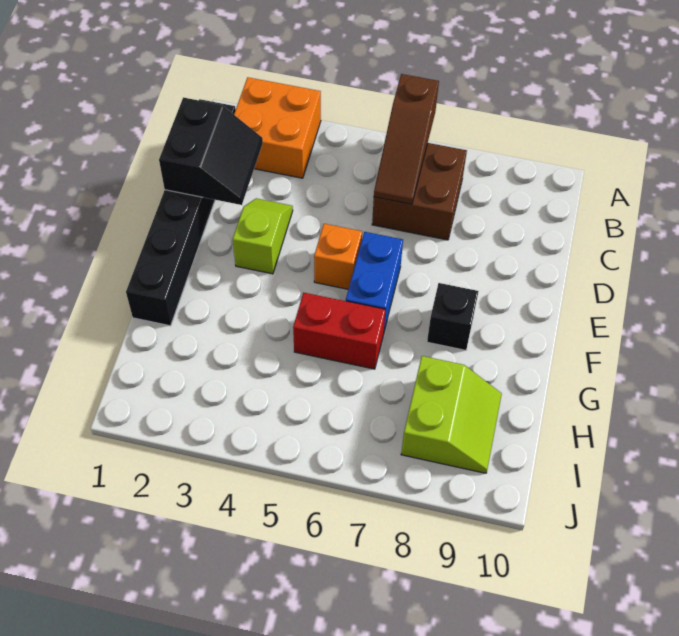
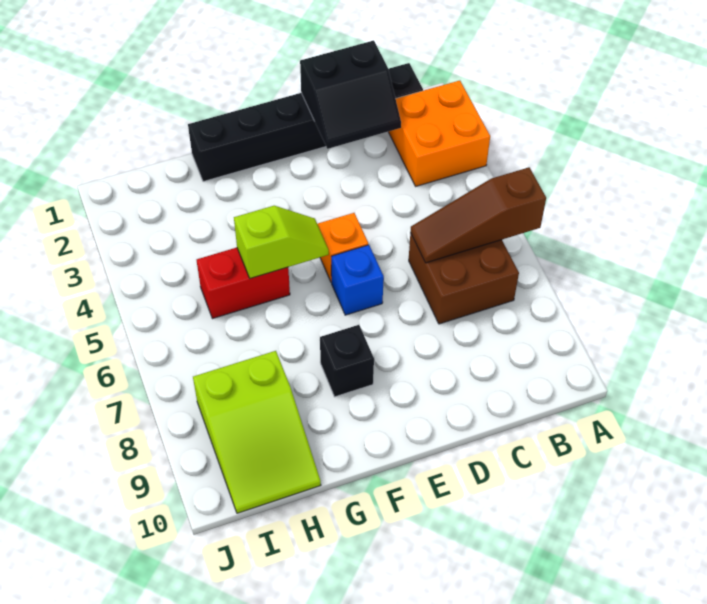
lime 1x2 slope [233,198,293,274] -> lime 1x2 slope moved to [234,206,329,278]
blue 1x2 brick [346,232,403,331] -> blue 1x1 brick [331,245,384,315]
red 1x2 brick [293,293,386,369] -> red 1x2 brick turned to [197,248,290,319]
lime 2x2 slope [401,356,502,473] -> lime 2x3 slope [193,351,321,513]

